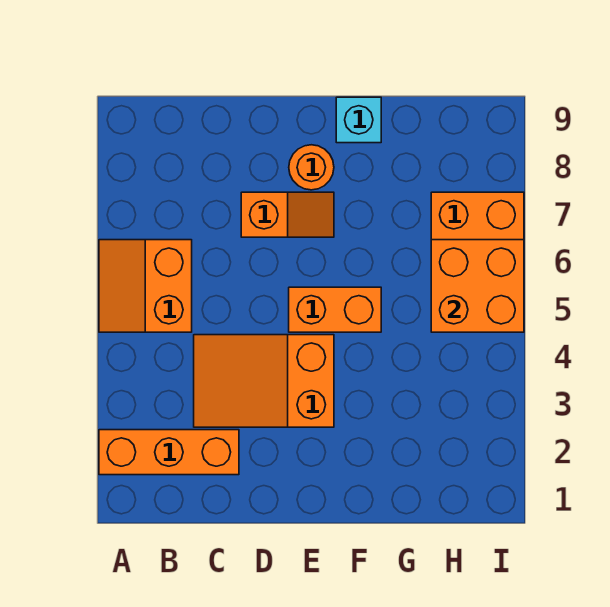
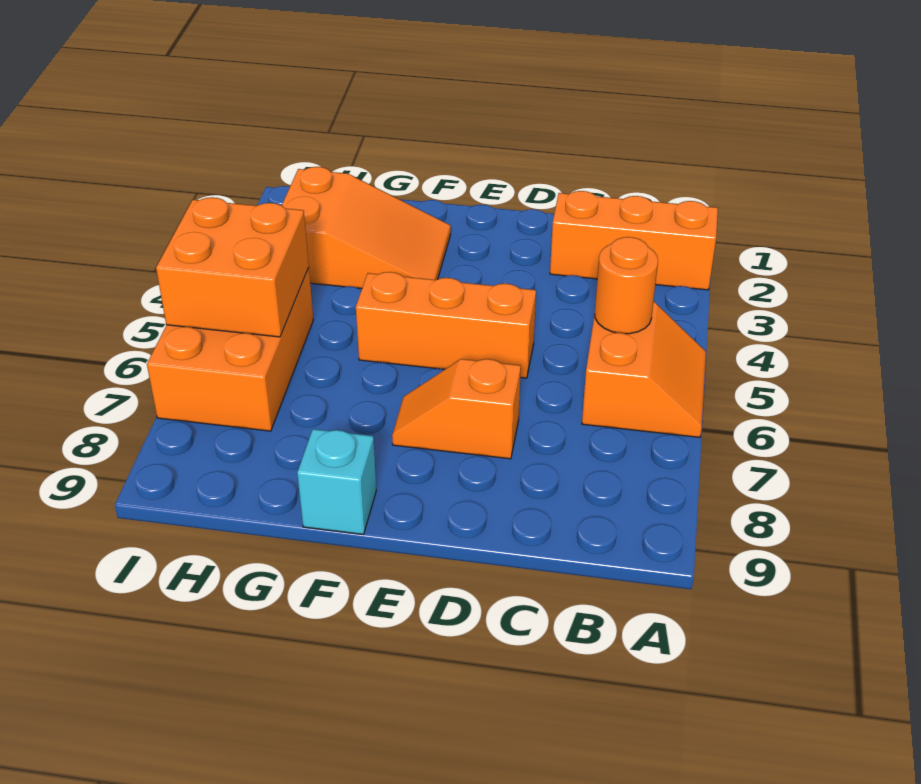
orange 2x3 slope [194,335,334,427] -> orange 2x3 slope moved to [282,167,451,289]
orange 1x2 brick [289,287,381,332] -> orange 1x3 brick [356,272,536,378]
orange 1x1 round brick [289,145,334,190] -> orange 1x1 round brick moved to [595,237,658,334]

